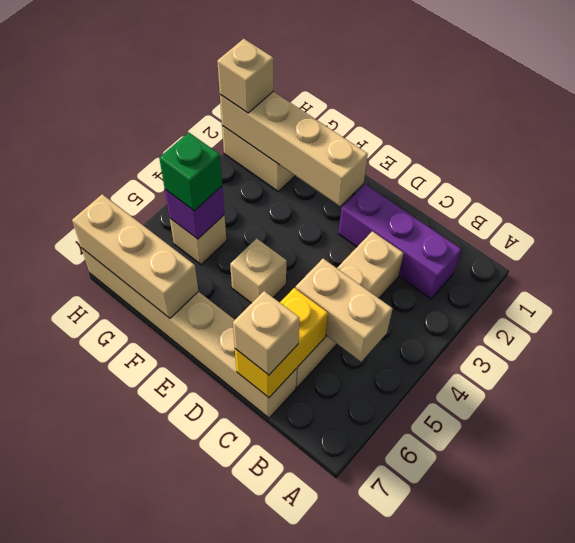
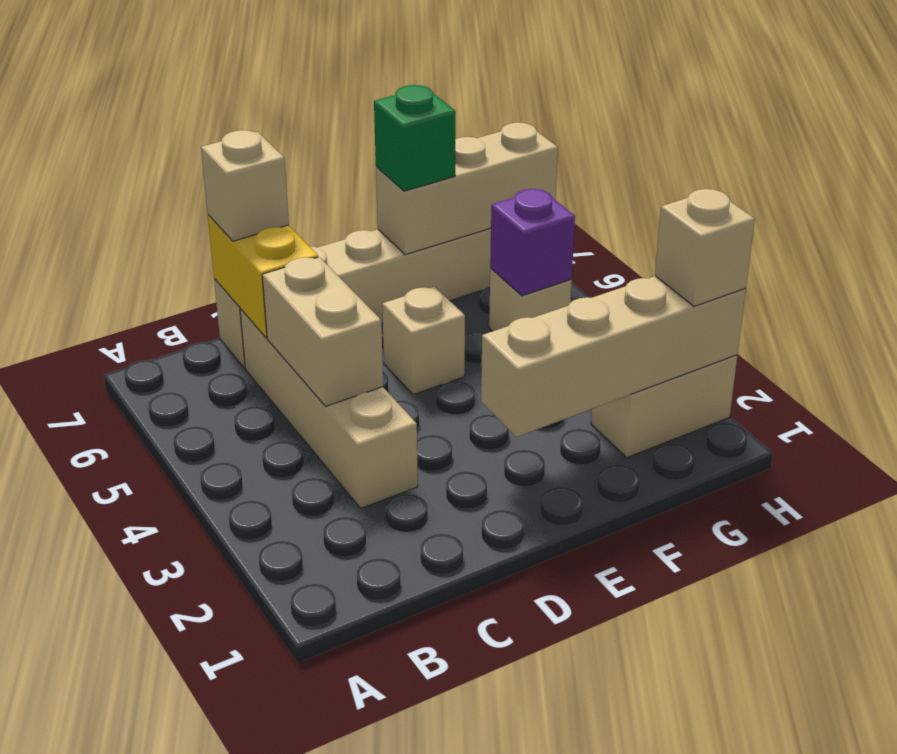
purple 1x3 brick [339,185,461,299] -> none
tan 1x2 brick [296,259,393,362] -> tan 1x2 brick turned to [262,257,383,406]
green 1x1 brick [159,132,222,211] -> green 1x1 brick moved to [374,85,455,191]

